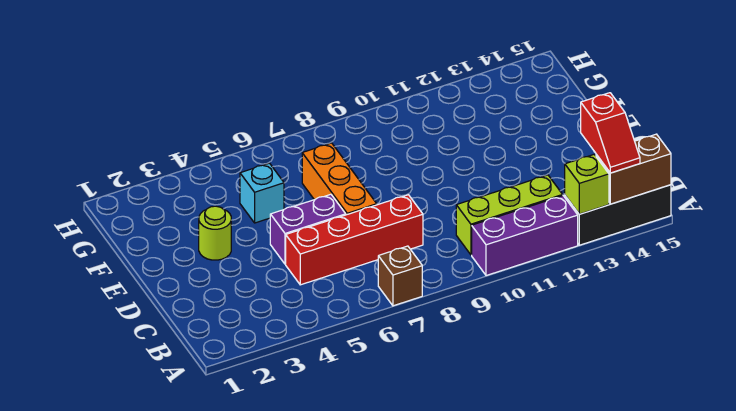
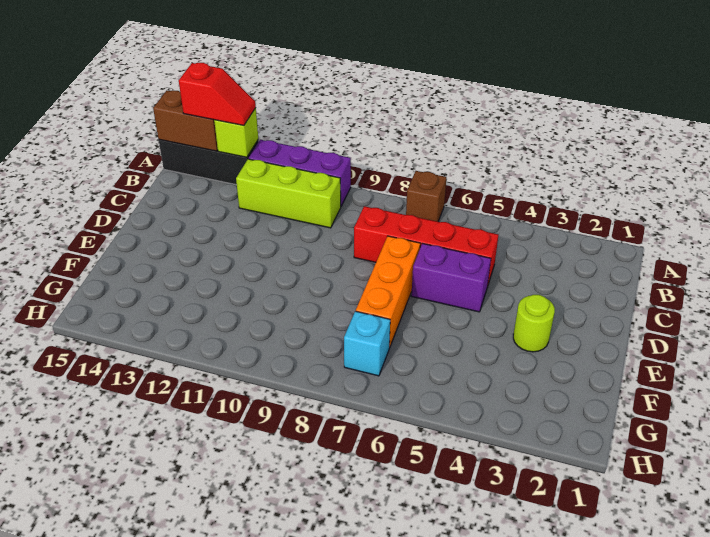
red 1x2 slope [581,93,640,173] -> red 1x2 slope turned to [179,63,256,126]
cyan 1x1 brick [240,163,284,223] -> cyan 1x1 brick moved to [344,311,390,376]

